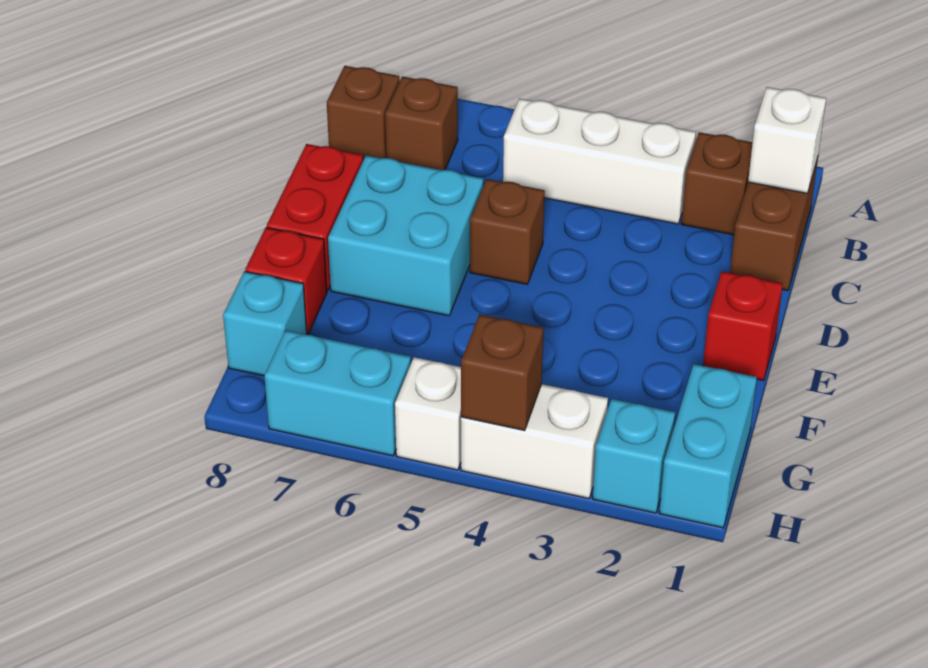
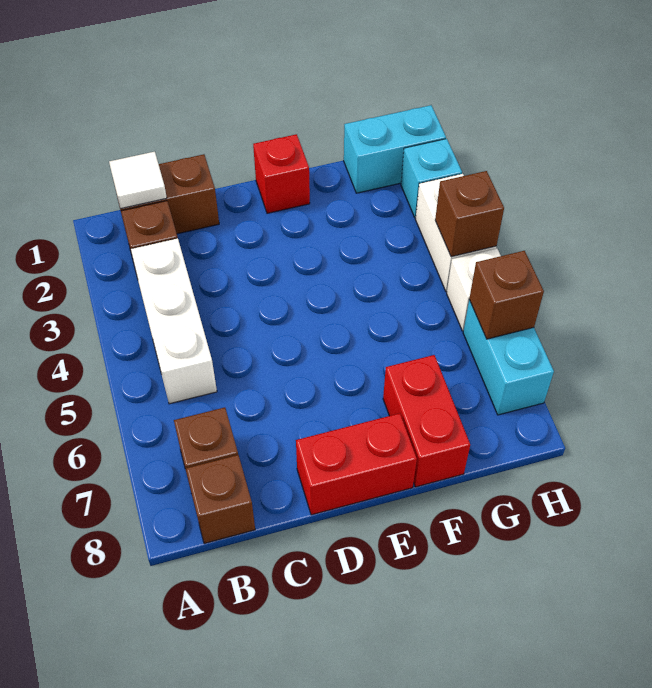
white 1x1 brick [748,87,826,194] -> white 1x1 tile [109,152,167,208]
brown 1x1 brick [470,179,545,284] -> brown 1x1 brick moved to [469,251,544,339]
cyan 2x2 brick [328,156,483,316] -> none
red 1x1 brick [245,228,327,335] -> red 1x2 brick [383,355,470,487]
cyan 1x1 brick [223,271,307,376] -> none

